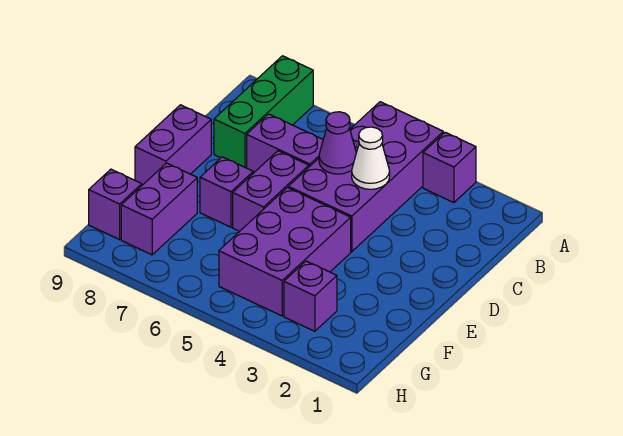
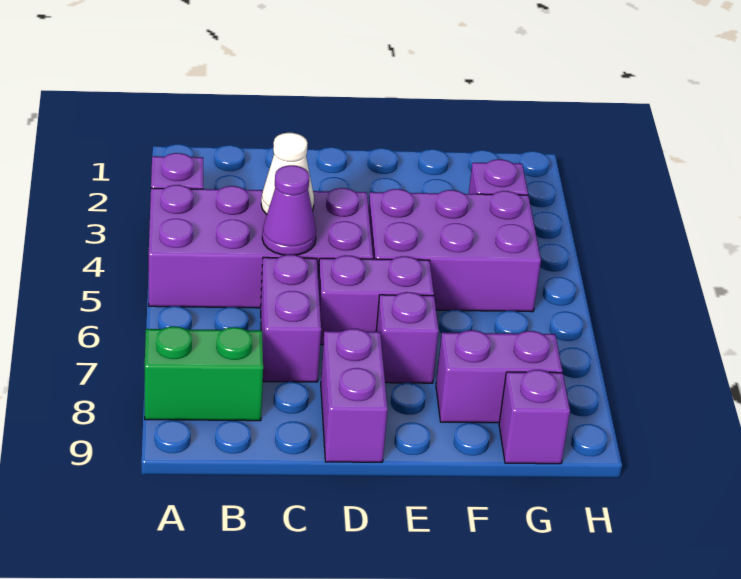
green 1x3 brick [214,56,313,168] -> green 1x2 brick [145,326,263,421]
purple 1x2 brick [135,105,211,185] -> purple 1x2 brick turned to [321,329,388,462]

